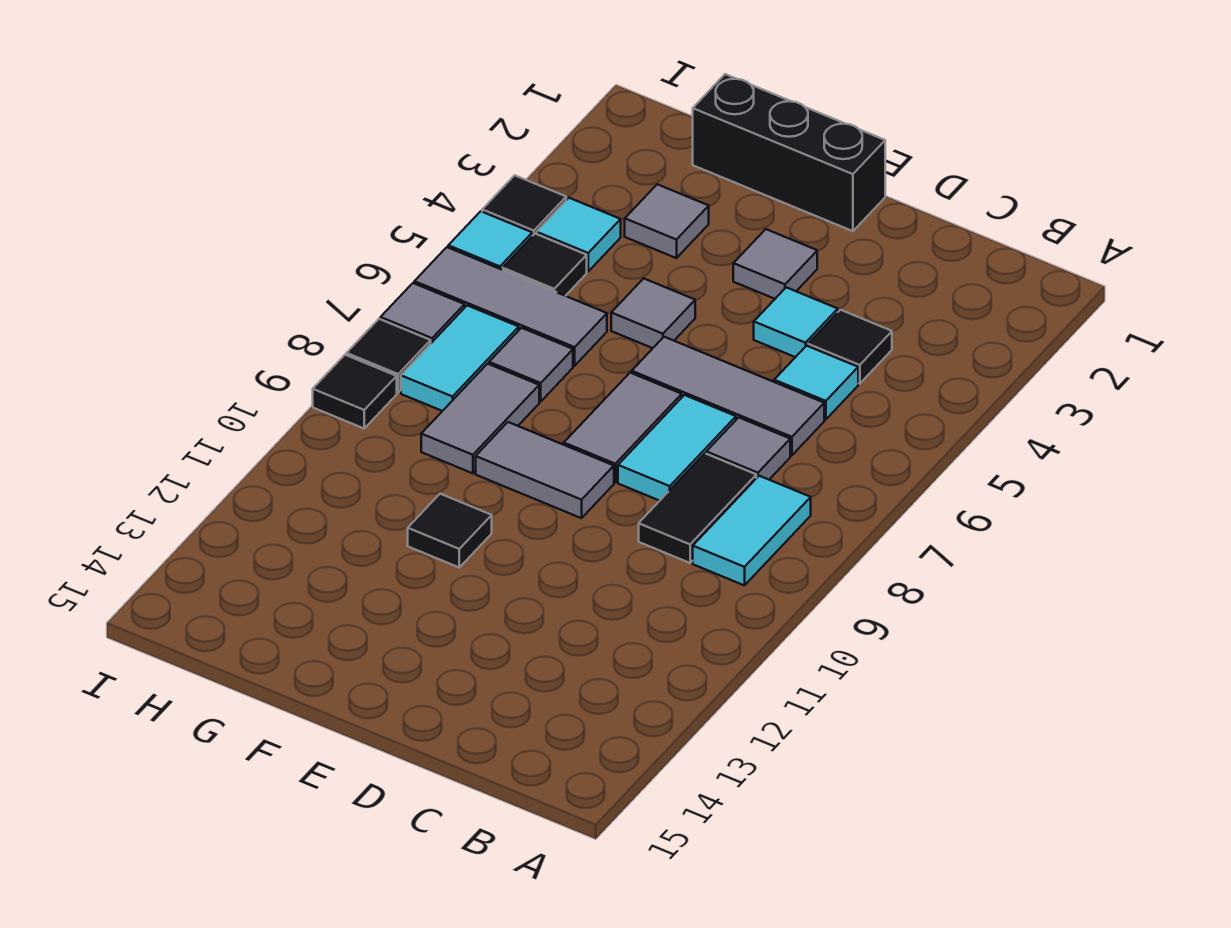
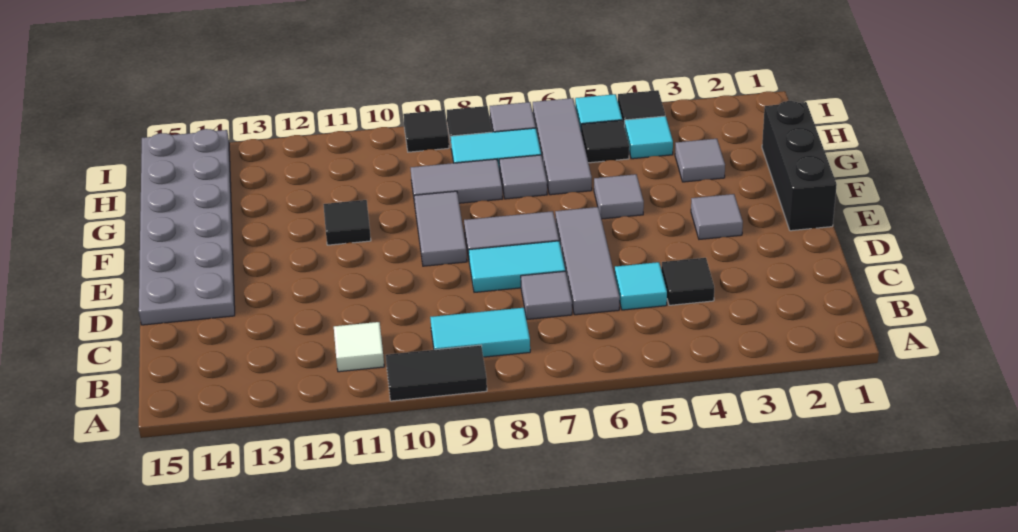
none -> white 1x1 tile [334,322,384,372]
black 1x2 tile [639,453,756,563] -> black 1x2 tile moved to [386,345,487,401]
cyan 1x1 tile [754,287,838,357] -> none
none -> grey 2x6 plate [139,129,235,325]

